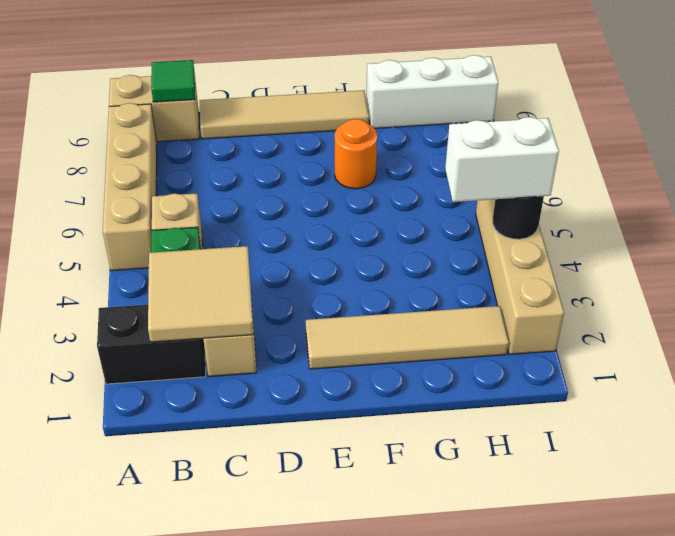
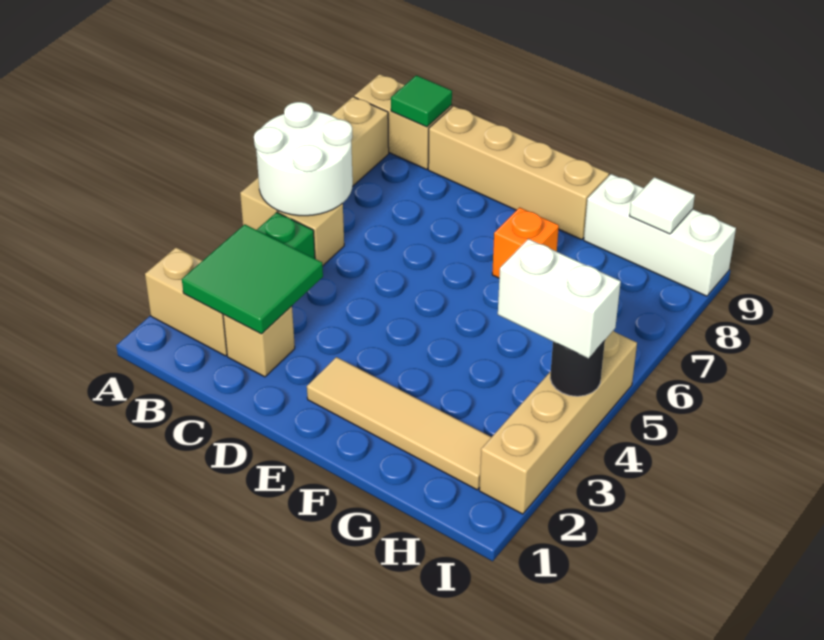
black 1x2 brick [97,305,206,384] -> tan 1x2 brick [145,247,227,356]
none -> white 2x2 round brick [254,102,353,216]
tan 2x2 tile [148,246,254,342] -> green 2x2 tile [182,224,323,334]
tan 1x4 tile [200,90,369,139] -> tan 1x4 brick [428,106,609,240]
orange 1x1 round brick [335,119,377,189] -> orange 1x1 brick [492,207,559,278]
none -> white 1x1 tile [629,177,695,234]

